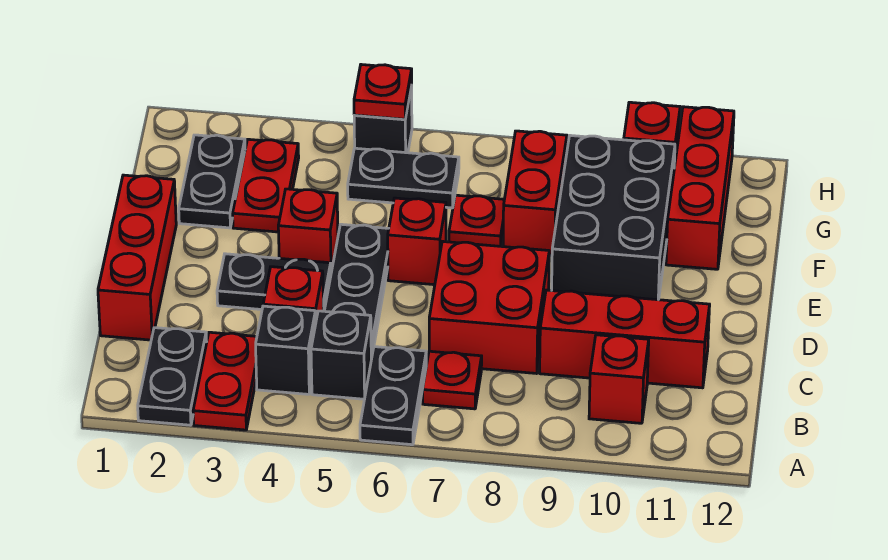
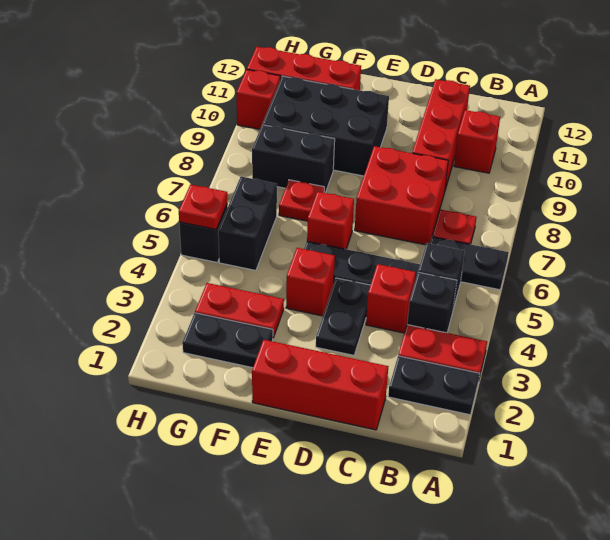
red 1x2 brick [503,131,567,255] -> black 1x2 brick [252,125,335,193]
black 1x2 plate [348,148,459,208] -> black 1x2 brick [218,177,277,270]

